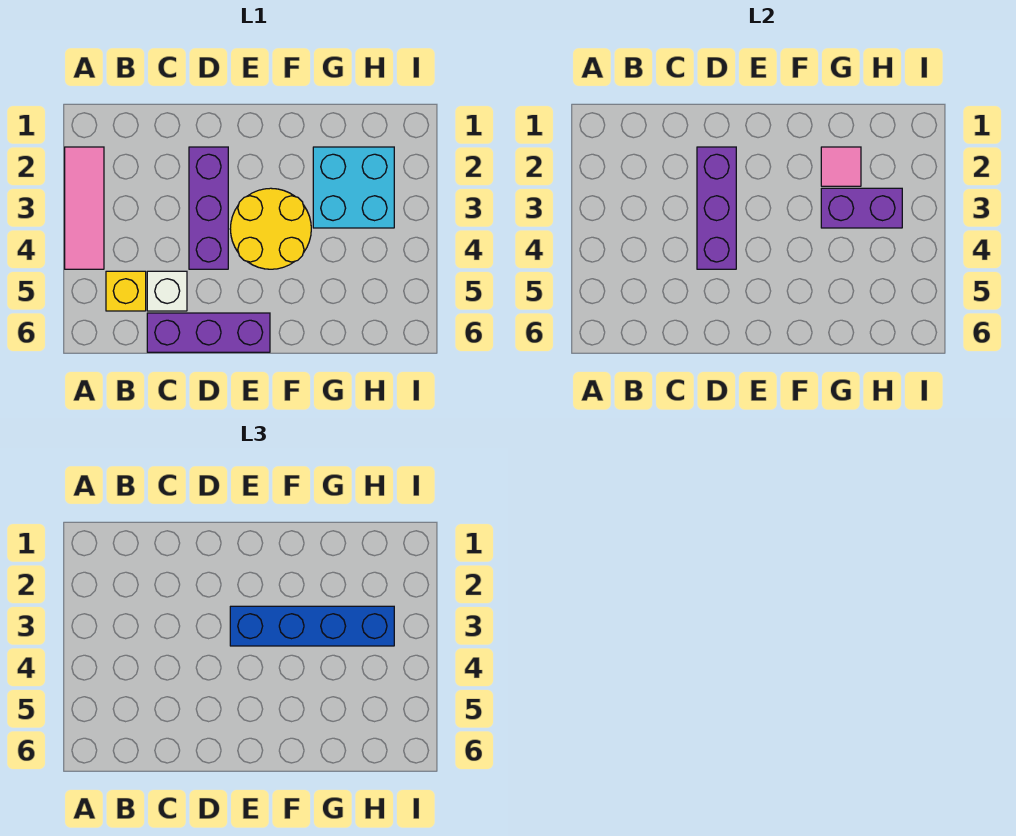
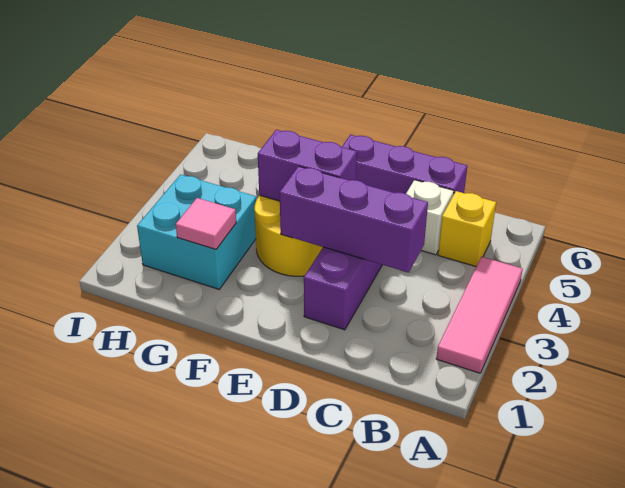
purple 1x3 brick [697,147,736,269] -> purple 1x3 brick turned to [280,166,428,273]
blue 1x4 brick [230,606,394,646] -> none
purple 1x2 brick [821,188,902,228] -> purple 1x2 brick moved to [258,130,357,201]

